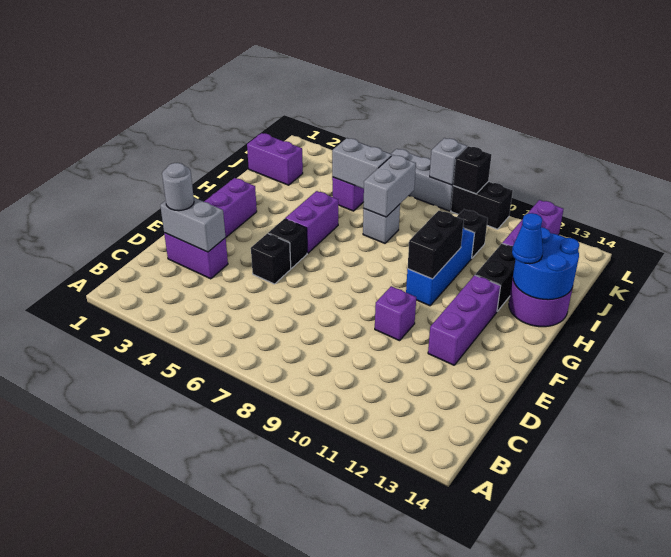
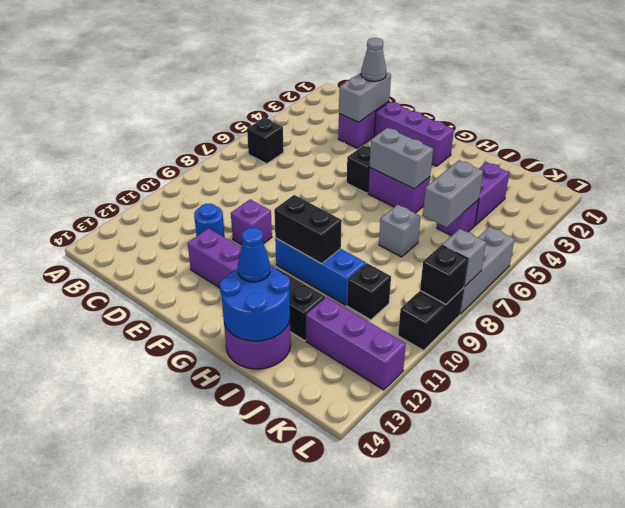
grey 1x1 round brick [162,163,194,211] -> grey 1x1 cone [361,38,386,81]
none -> blue 1x1 round brick [194,204,225,237]
black 1x1 brick [251,233,291,284] -> black 1x1 brick moved to [247,118,284,164]
grey 1x2 brick [364,155,416,217] -> grey 1x2 brick moved to [369,128,433,189]
purple 1x2 brick [247,133,303,185] -> purple 1x2 brick moved to [475,162,509,225]

